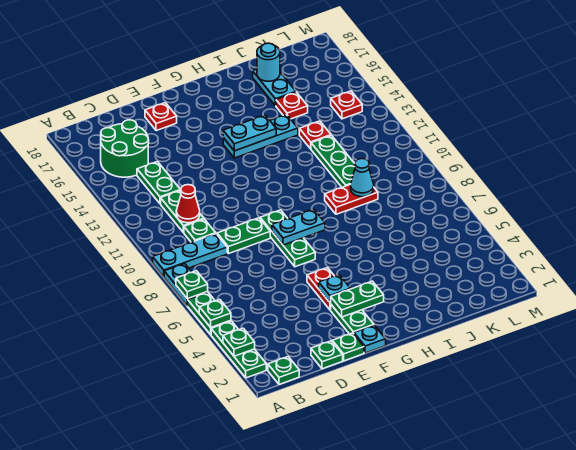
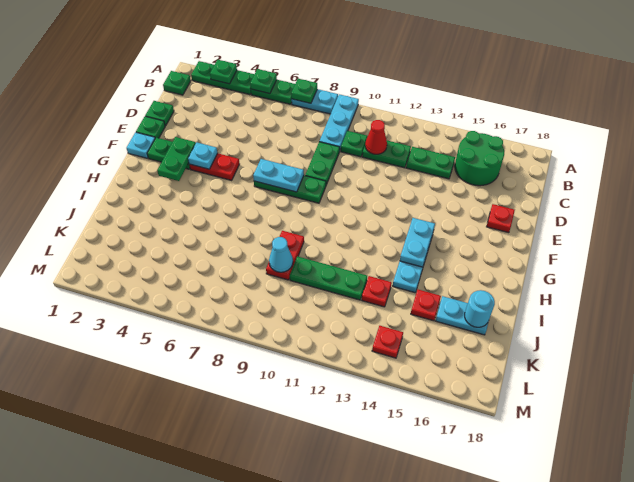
cyan 1x2 plate [272,209,325,245] -> cyan 1x2 plate turned to [253,159,304,192]

